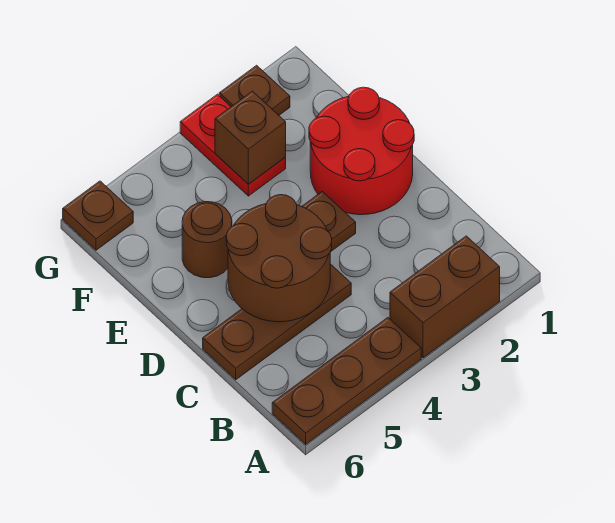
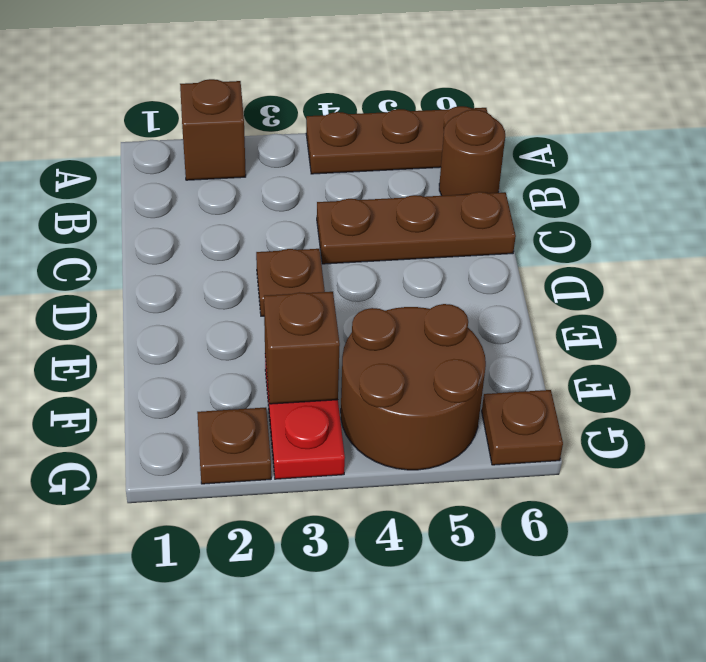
brown 1x2 brick [390,236,500,358] -> brown 1x1 brick [180,79,246,180]
brown 2x2 round brick [226,195,332,322] -> brown 2x2 round brick moved to [341,304,486,470]
red 2x2 round brick [309,87,414,215] -> none
brown 1x1 round brick [182,202,232,278] -> brown 1x1 round brick moved to [439,110,505,196]

